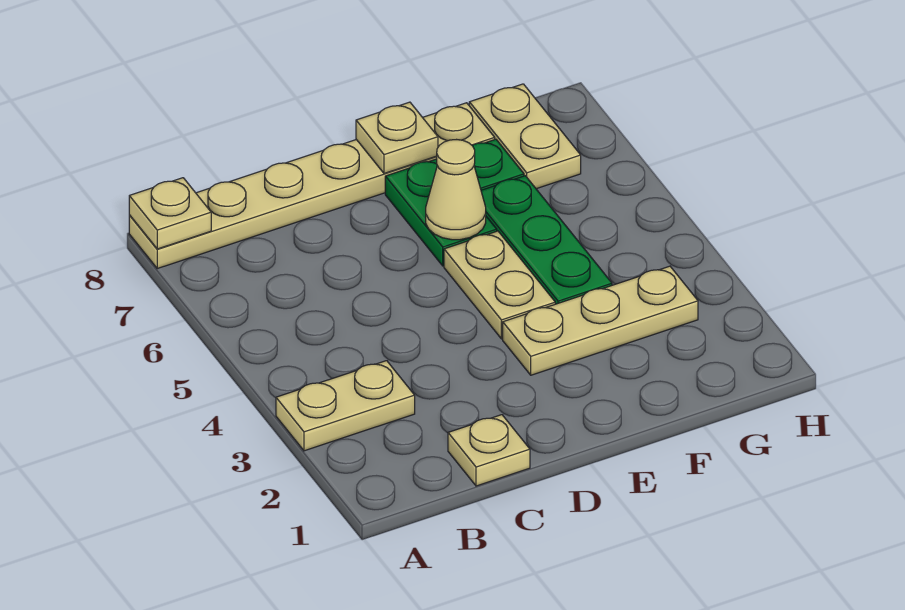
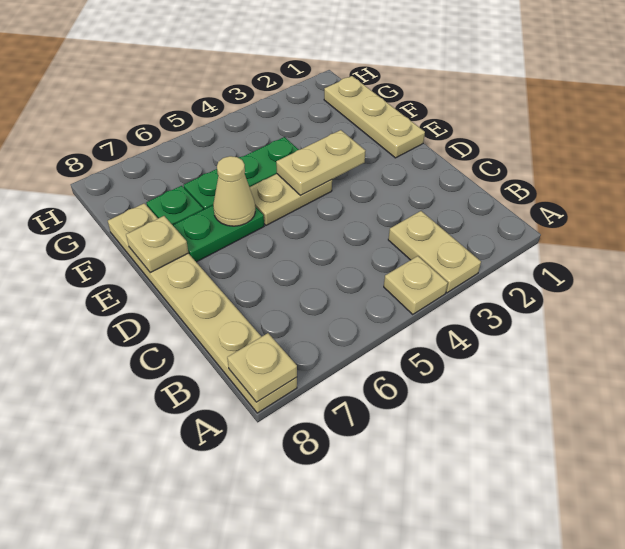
tan 1x1 plate [448,415,530,486] -> tan 1x1 plate moved to [384,256,448,314]
tan 1x3 plate [503,266,698,375] -> tan 1x3 plate moved to [324,76,425,158]
tan 1x2 plate [469,84,581,189] -> tan 1x2 plate moved to [276,130,365,195]

